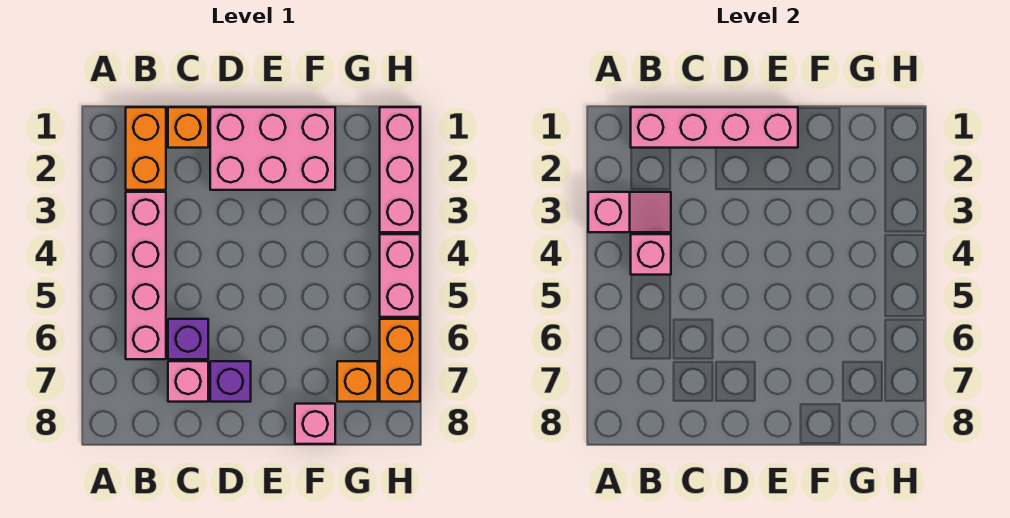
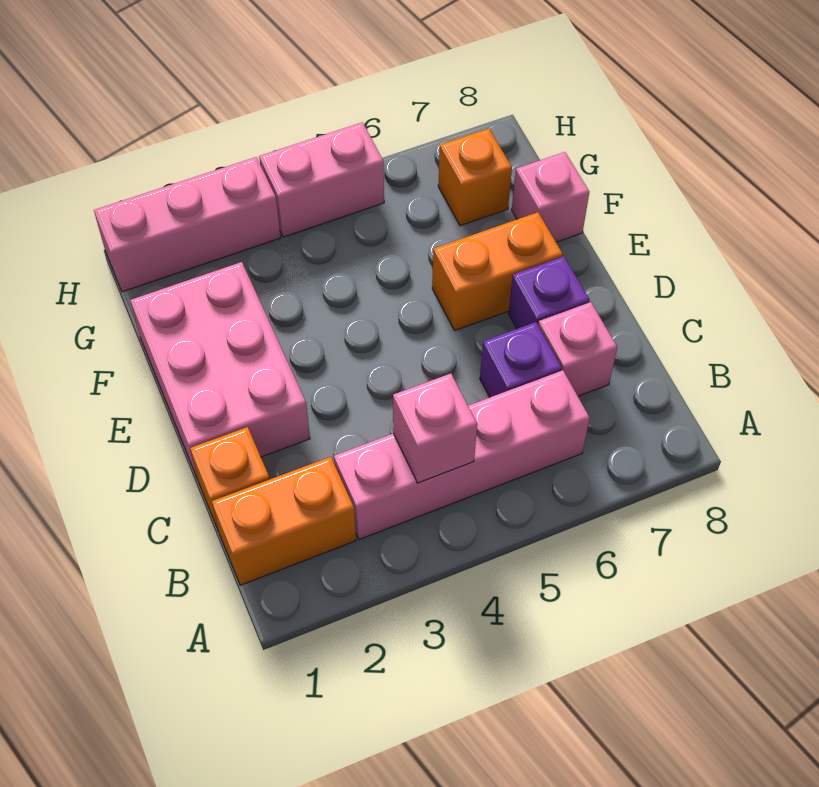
pink 1x2 slope [588,192,671,232] -> none
pink 1x4 brick [631,107,798,148] -> none
orange 1x2 brick [380,319,420,402] -> orange 1x2 brick moved to [432,212,563,331]

